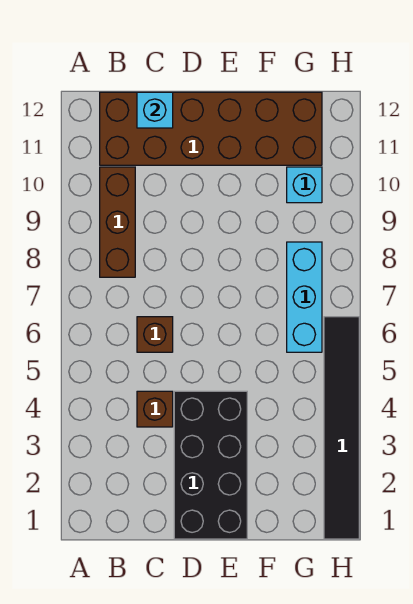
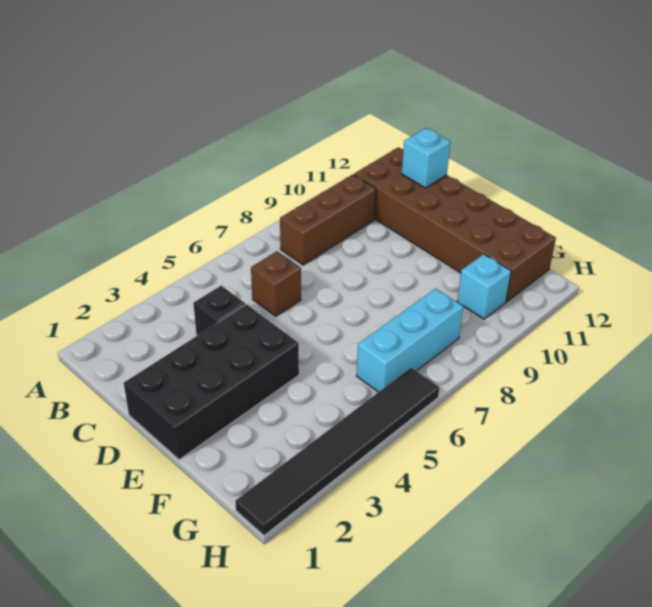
brown 1x1 brick [137,391,173,427] -> black 1x1 brick [193,286,245,336]

